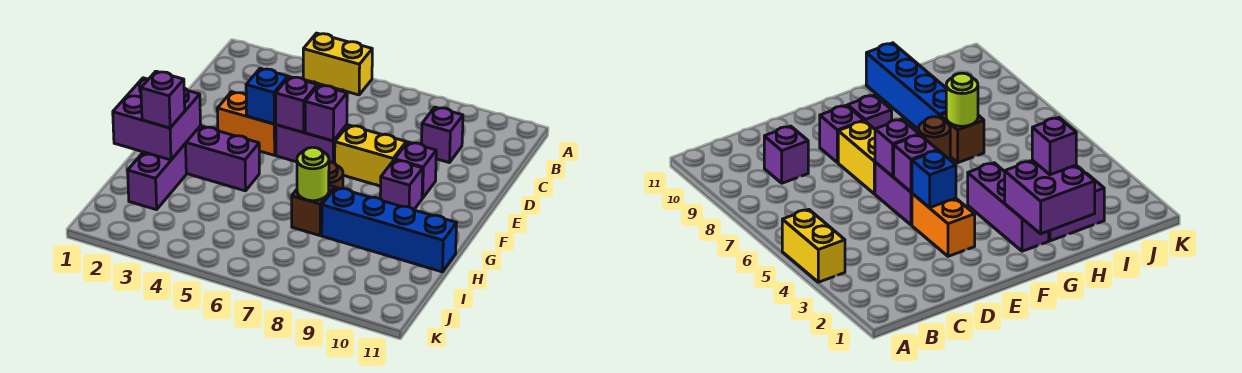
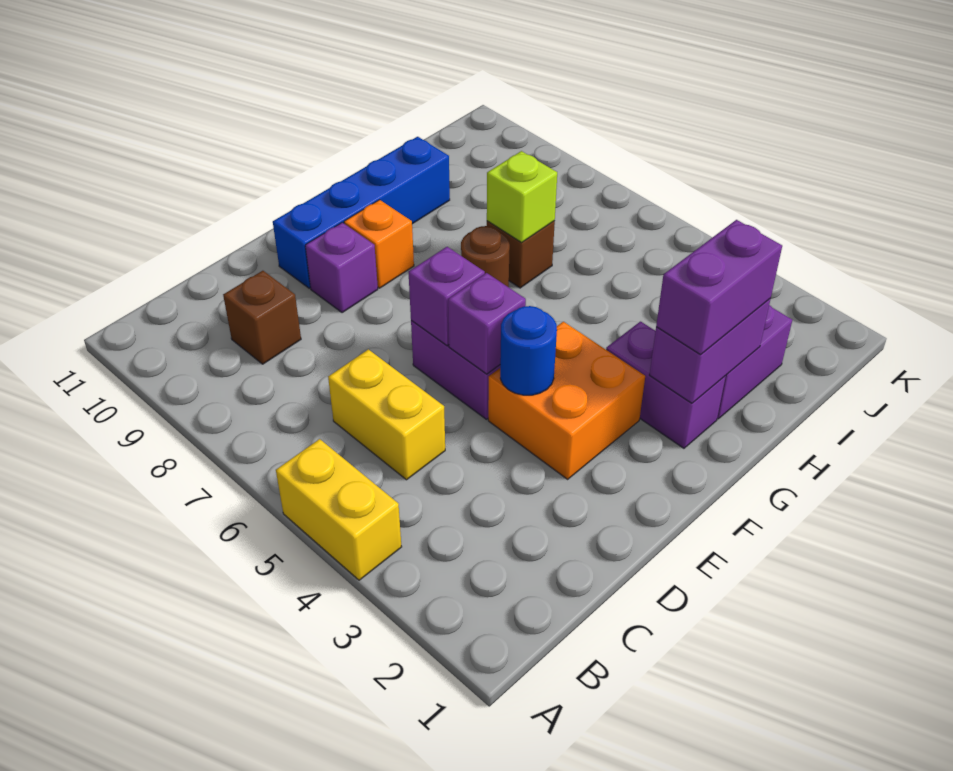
purple 1x1 brick [422,107,463,163] -> brown 1x1 brick [223,271,301,364]
orange 1x2 brick [217,92,276,155] -> orange 2x2 brick [488,322,645,479]
blue 1x1 brick [246,68,288,124] -> blue 1x1 round brick [500,306,557,395]
yellow 1x2 brick [335,125,406,186] -> yellow 1x2 brick moved to [328,349,445,480]
purple 1x1 brick [380,160,423,210] -> orange 1x1 brick [344,200,414,288]
purple 2x2 brick [113,78,201,160] -> purple 1x2 brick [650,299,770,403]
purple 1x3 brick [185,126,259,191] -> purple 1x2 brick [606,322,726,448]
purple 1x1 brick [141,71,185,128] -> purple 1x2 brick [656,220,782,355]
lime 1x1 round brick [297,147,329,201] -> lime 1x1 brick [487,151,557,242]
blue 1x4 brick [322,187,457,272] -> blue 1x4 brick turned to [273,137,450,288]

